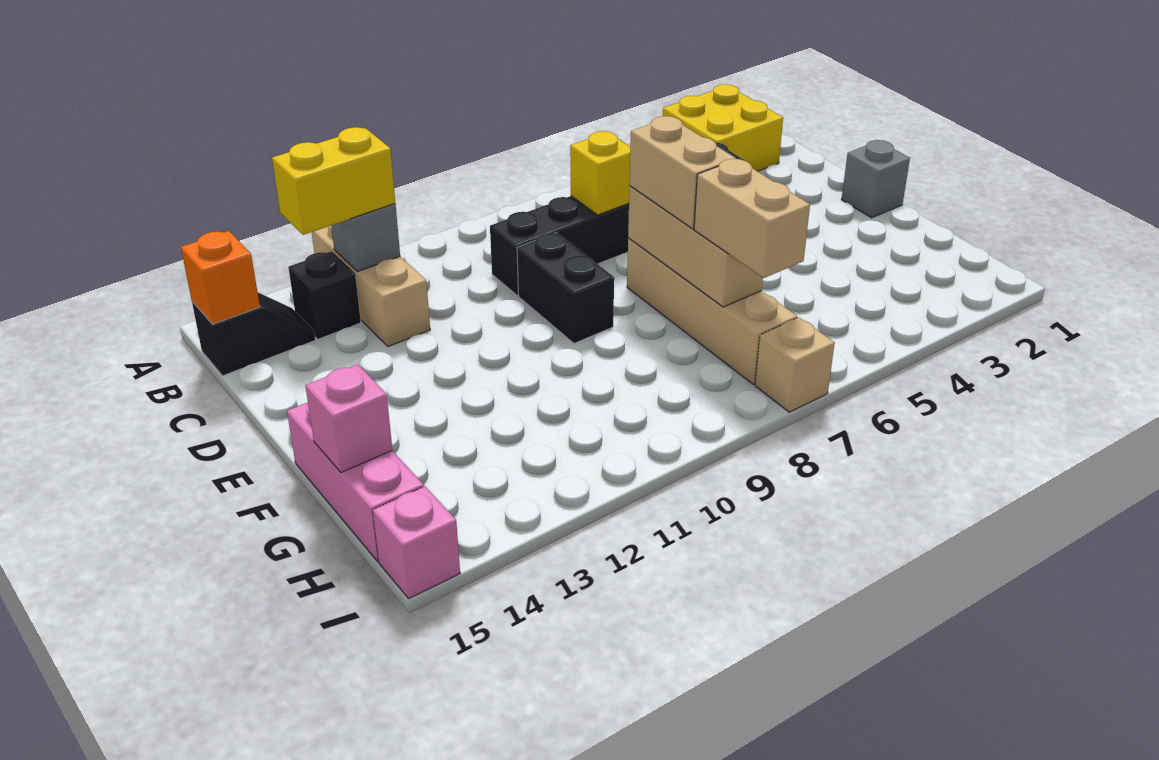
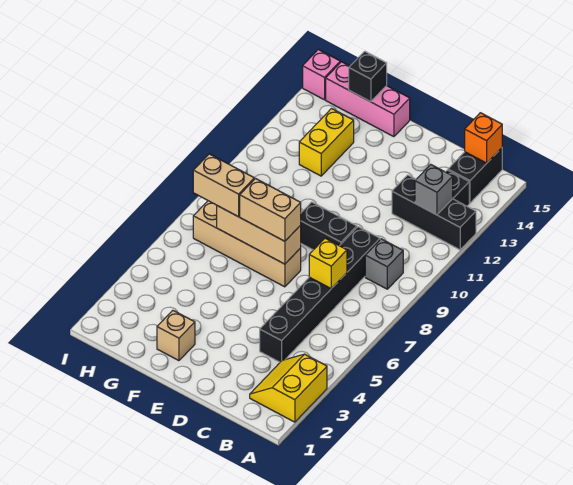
yellow 2x2 brick [663,84,783,171] -> yellow 2x2 slope [250,354,327,422]
tan 1x3 brick [312,226,430,347] -> black 1x3 brick [392,175,476,250]
yellow 1x2 brick [272,127,395,235] -> yellow 1x2 brick moved to [299,109,354,176]
black 1x2 slope [192,293,315,376] -> black 1x2 brick [448,148,502,203]
grey 1x1 brick [842,140,910,218] -> grey 1x1 brick moved to [365,239,403,289]
pink 1x1 brick [305,364,392,472] -> black 1x1 brick [349,51,387,102]
tan 1x1 brick [755,318,835,412] -> tan 1x1 brick moved to [157,310,195,361]

